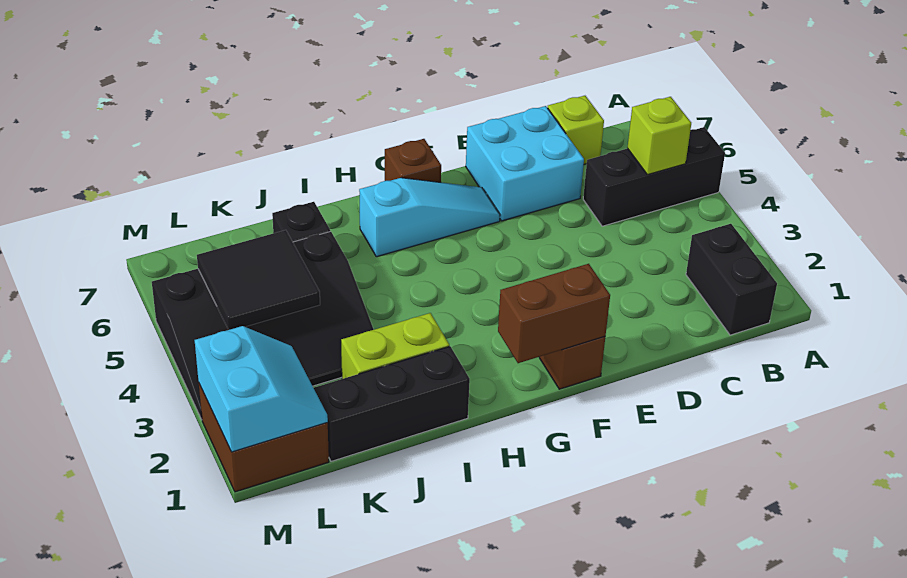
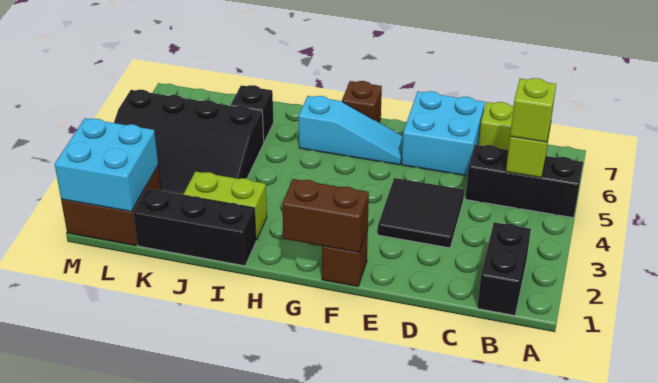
none -> lime 1x1 brick [510,78,556,142]
black 2x2 tile [197,230,320,330] -> black 2x2 tile moved to [378,178,464,248]
cyan 2x2 slope [195,326,328,452] -> cyan 2x2 brick [55,118,158,212]

